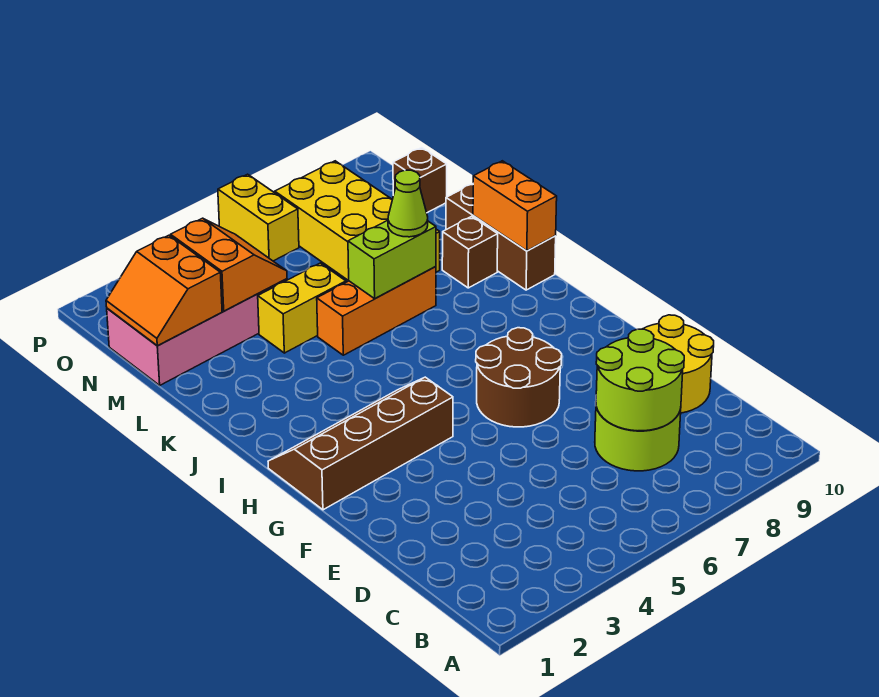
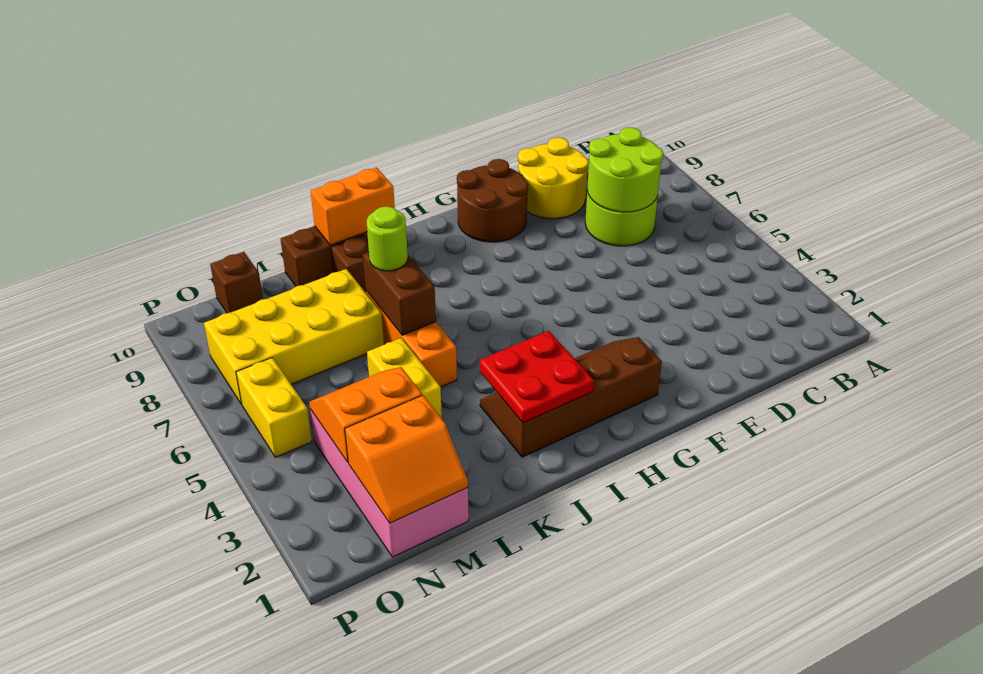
brown 2x2 round brick [476,328,562,427] -> brown 2x2 round brick moved to [457,159,528,242]
brown 2x4 slope [268,377,453,510] -> brown 2x4 slope turned to [480,337,662,457]
none -> red 2x2 plate [480,331,594,423]
lime 1x2 brick [348,220,436,299] -> brown 1x2 brick [363,252,436,335]
lime 1x1 cone [388,170,428,237] -> lime 1x1 round brick [367,206,408,271]
yellow 1x2 brick [218,174,299,261] -> yellow 1x2 brick turned to [236,358,312,457]

